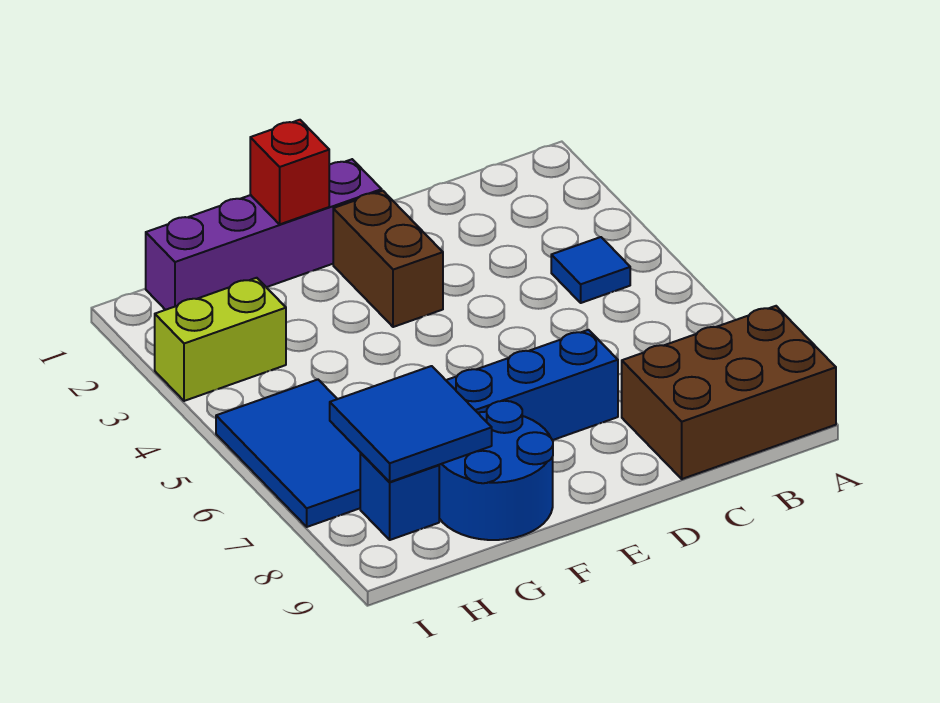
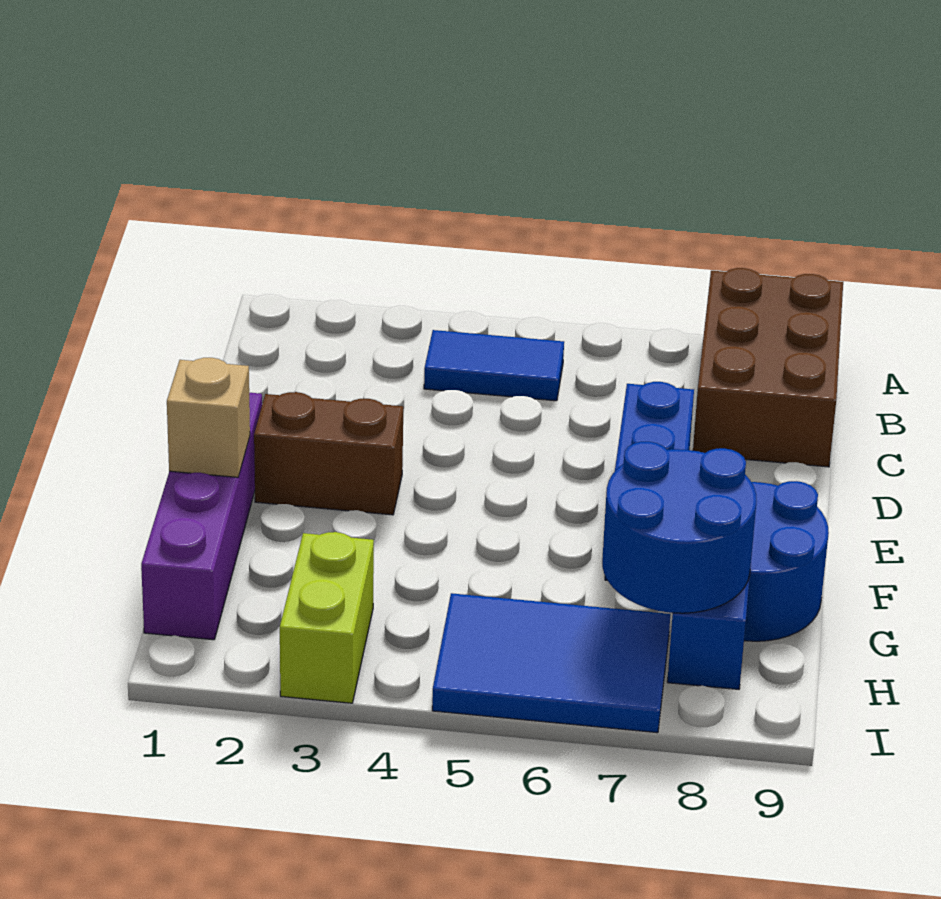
blue 1x1 tile [551,237,630,303] -> blue 1x2 tile [424,330,564,401]
red 1x1 brick [250,120,329,224] -> tan 1x1 brick [167,358,250,477]
blue 2x2 tile [330,366,492,482] -> blue 2x2 round brick [602,442,757,613]

